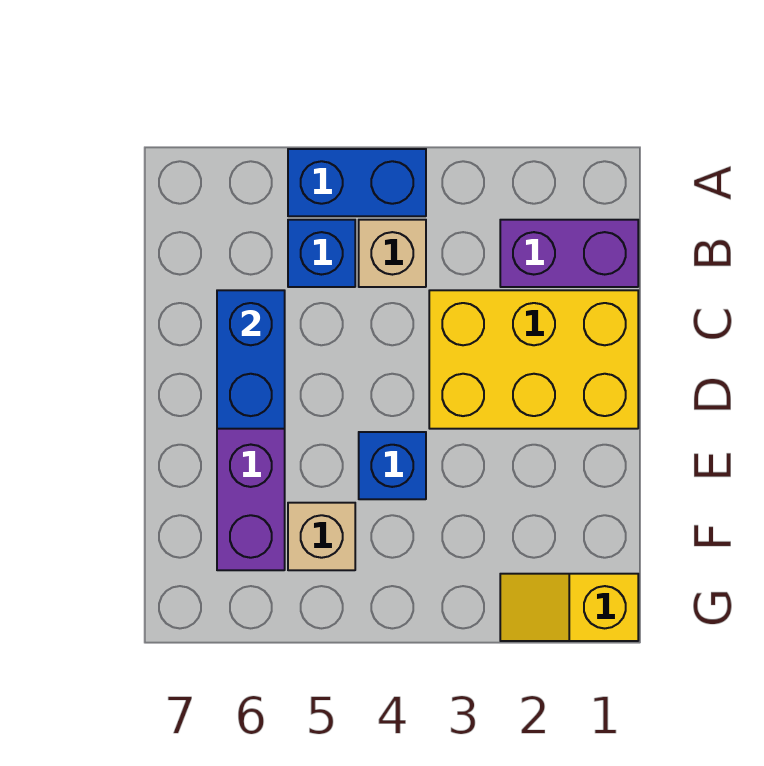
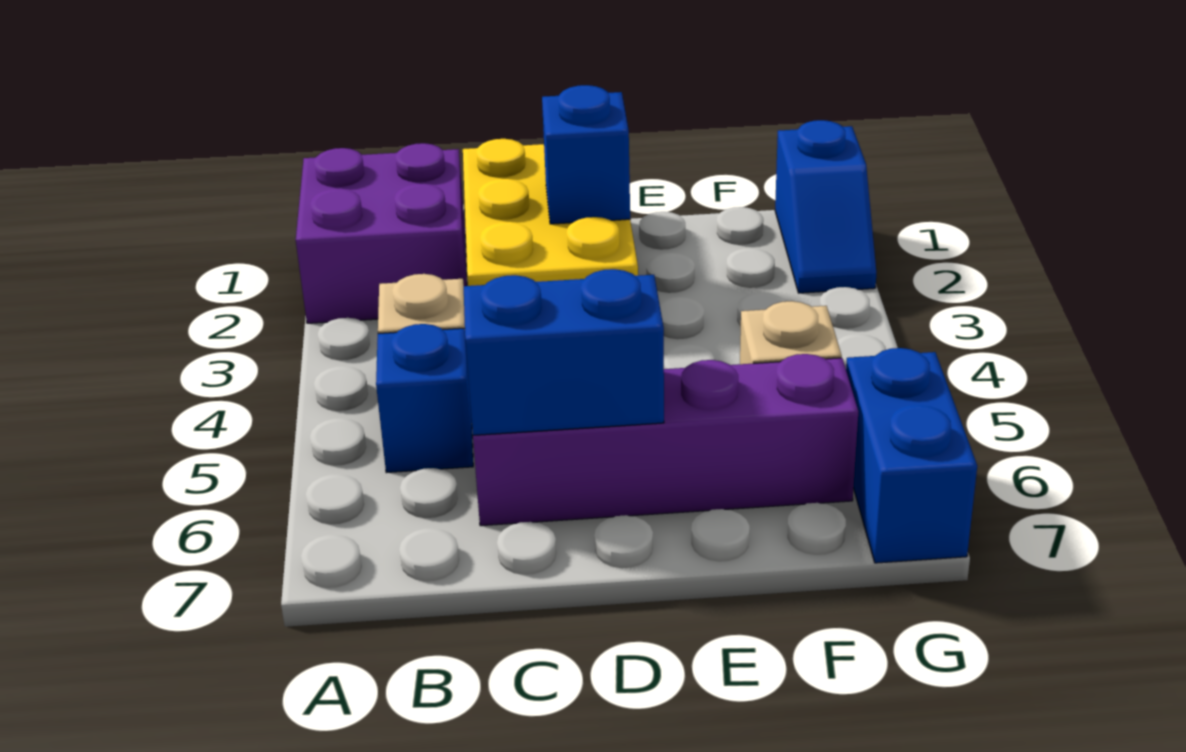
blue 1x2 brick [288,149,426,216] -> blue 1x2 brick moved to [846,348,977,563]
purple 1x2 brick [500,220,638,287] -> purple 2x2 brick [296,143,467,323]
blue 1x1 brick [359,432,426,499] -> blue 1x1 brick moved to [542,85,630,224]
yellow 1x2 slope [500,574,638,641] -> blue 1x2 slope [775,120,876,293]

